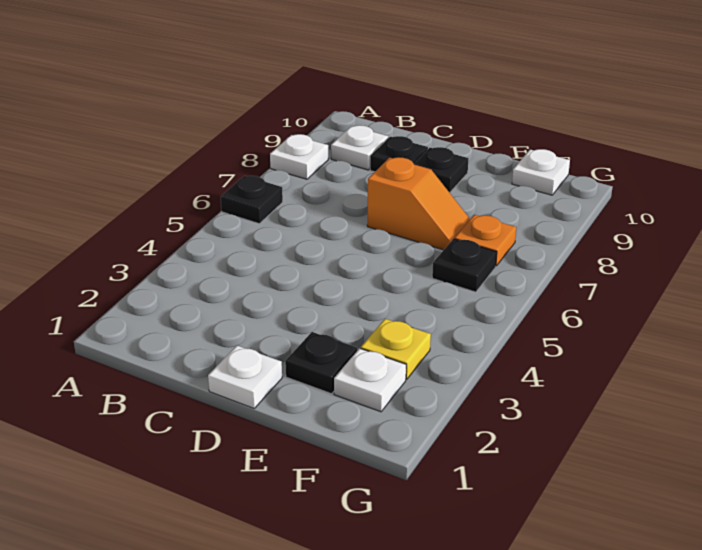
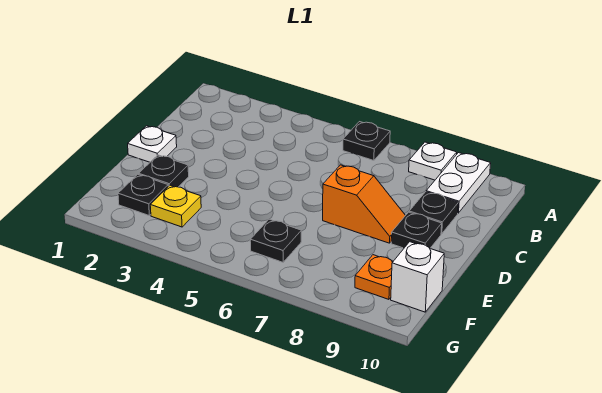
white 1x1 plate [331,125,388,170] -> white 1x2 plate [426,153,491,213]
orange 1x2 slope [367,157,470,250] -> orange 1x2 slope turned to [323,165,406,243]
white 1x1 plate [334,348,406,412] -> black 1x1 plate [118,174,168,215]
orange 1x1 plate [454,215,516,266] -> orange 1x1 plate moved to [355,255,393,299]
white 1x1 plate [512,149,570,195] -> white 1x1 brick [391,242,444,312]

